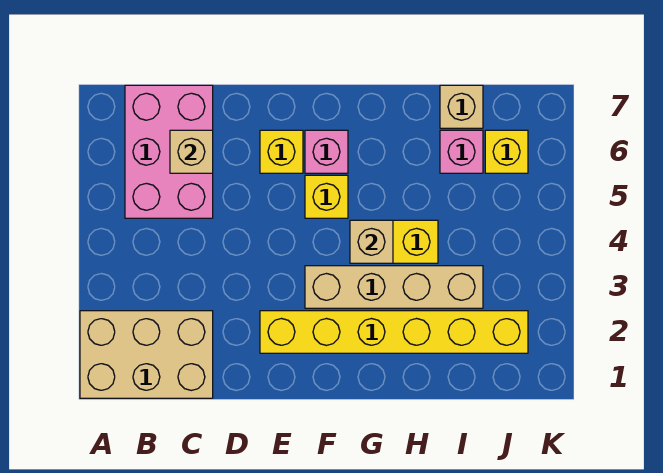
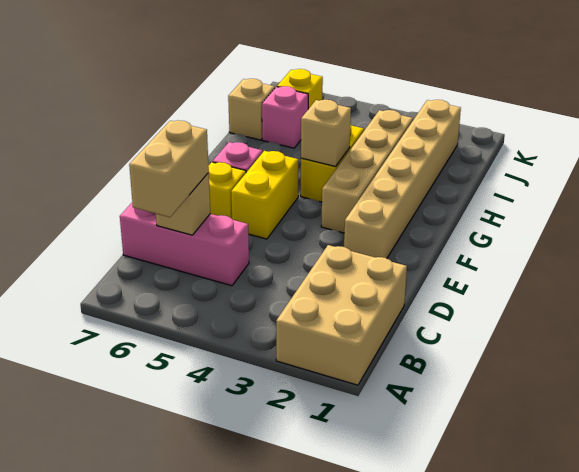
pink 2x3 brick [125,85,213,218] -> pink 1x3 brick [120,203,249,286]
none -> tan 1x2 brick [129,121,209,217]
yellow 1x6 brick [260,311,528,353] -> tan 1x6 brick [344,100,461,258]
yellow 1x1 brick [305,175,348,218] -> yellow 1x2 brick [231,151,298,239]

